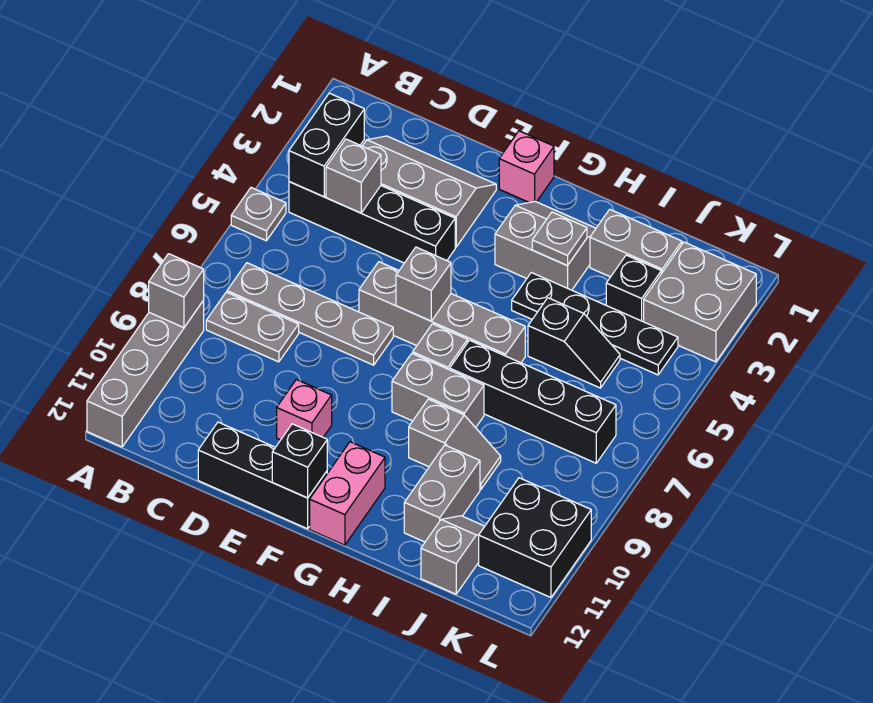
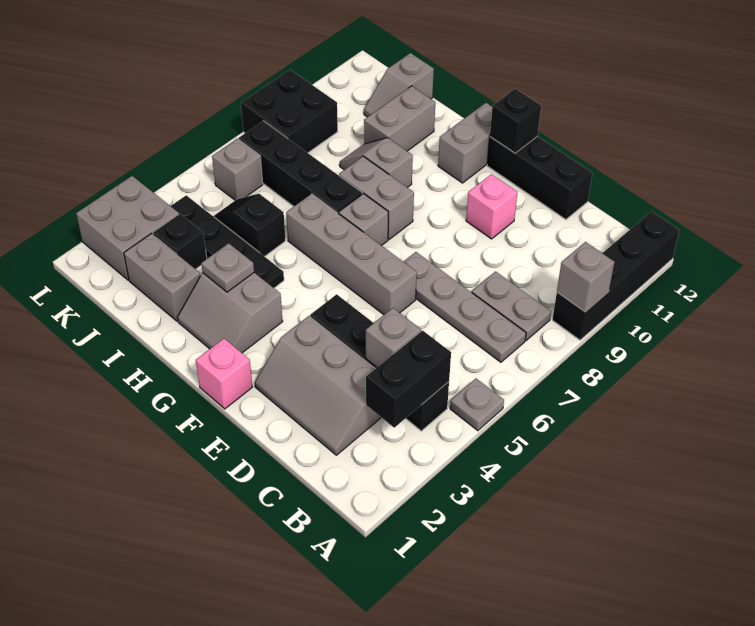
grey 1x4 brick [87,300,204,447] -> black 1x4 brick [553,211,679,340]
grey 1x1 brick [396,247,451,321] -> grey 1x1 brick moved to [212,139,263,200]
pink 1x2 brick [310,442,385,545] -> grey 1x2 brick [438,103,492,183]
black 2x2 brick [479,478,591,597] -> black 2x2 brick moved to [241,70,338,153]

